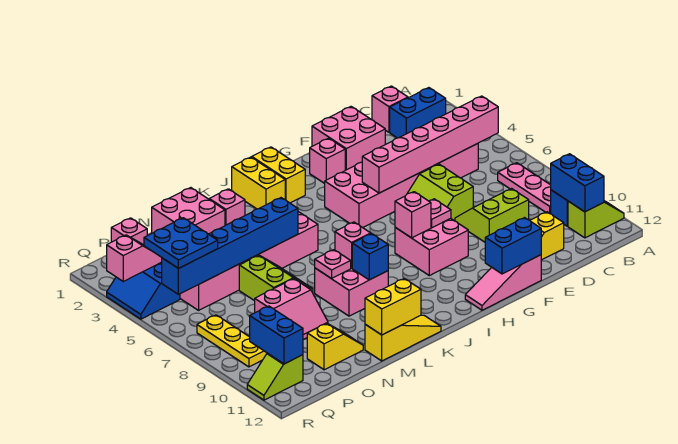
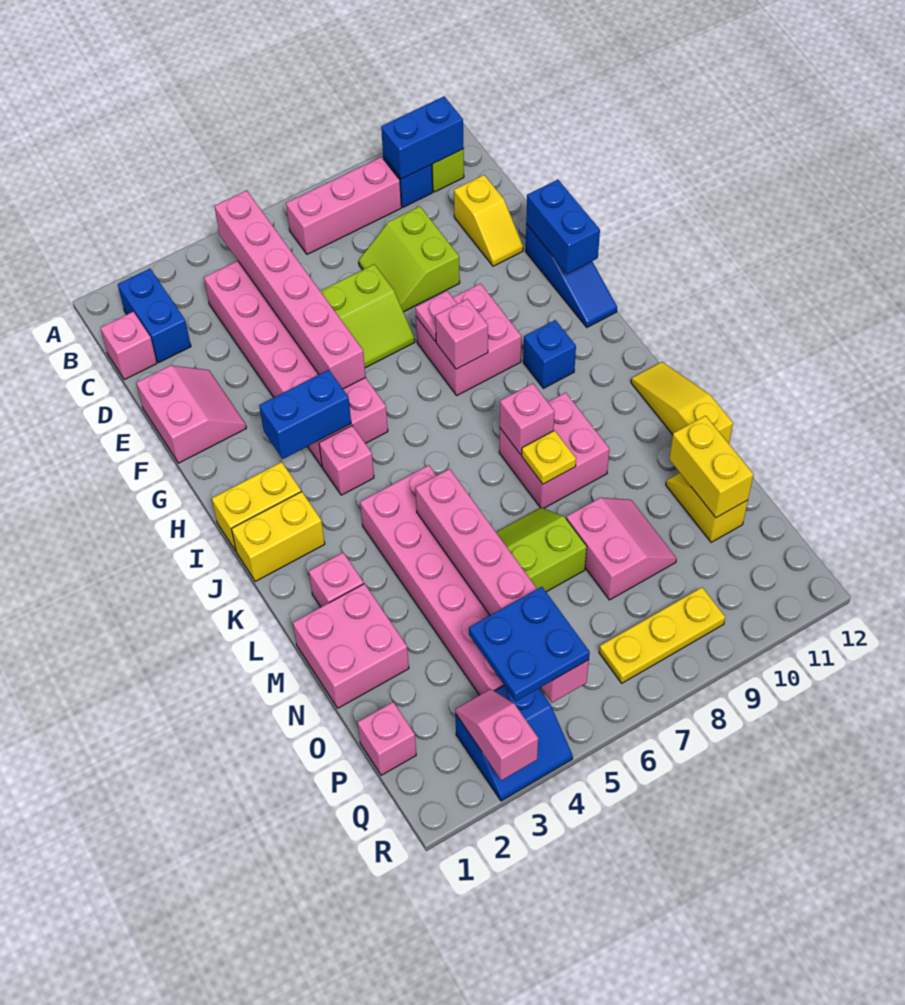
pink 1x3 plate [498,163,551,214] -> pink 1x3 brick [286,157,401,254]
pink 2x2 brick [312,107,385,170] -> pink 2x2 slope [136,365,246,463]
pink 1x3 slope [465,255,541,310] -> blue 1x3 slope [526,224,617,327]
pink 1x1 brick [310,138,345,184] -> pink 1x1 brick moved to [319,426,374,495]
blue 1x1 brick [352,233,388,280] -> blue 1x1 brick moved to [523,320,576,388]
blue 1x6 brick [162,198,298,294] -> pink 1x6 brick [415,469,589,703]
pink 1x1 plate [315,250,351,278] -> yellow 1x1 plate [522,430,576,484]
yellow 1x2 brick [365,279,421,335] -> yellow 1x2 brick moved to [669,416,754,518]
blue 1x2 brick [250,306,303,364] -> blue 1x2 brick moved to [259,370,351,459]
lime 1x2 slope [247,353,303,400] -> none

